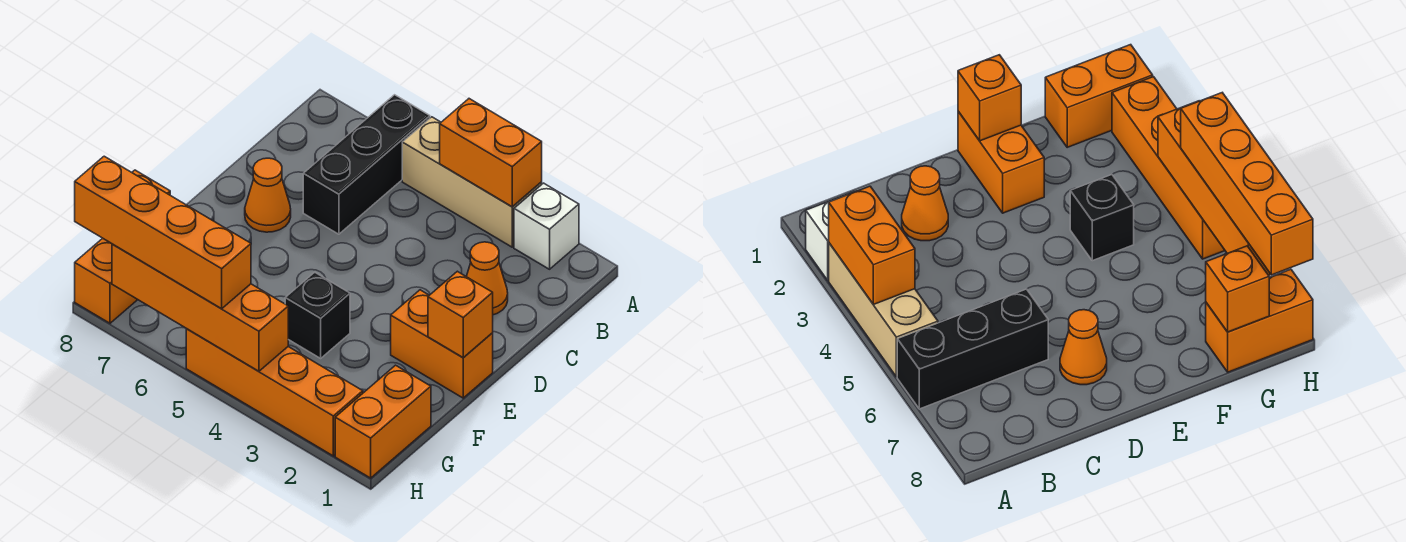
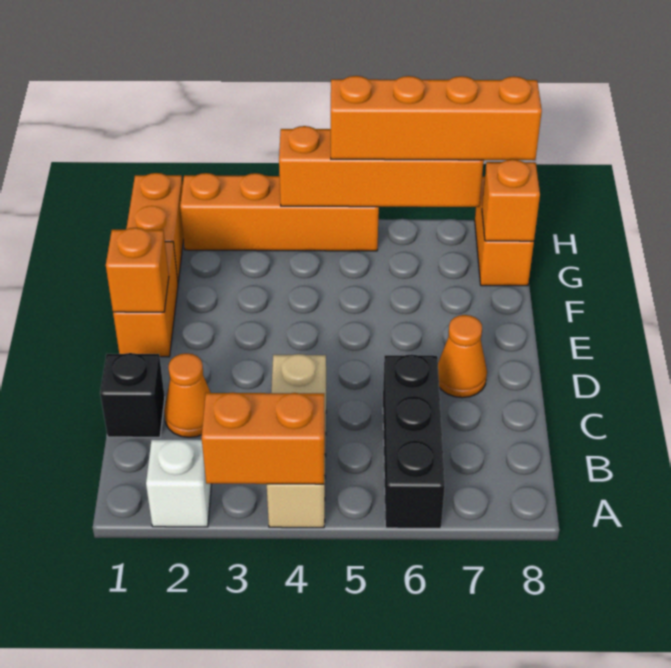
tan 1x3 brick [402,117,542,247] -> tan 1x3 brick turned to [267,354,326,528]
orange 1x2 brick [391,290,493,398] -> orange 1x2 brick turned to [113,242,178,357]
black 1x1 brick [285,272,350,358] -> black 1x1 brick moved to [100,353,165,437]

